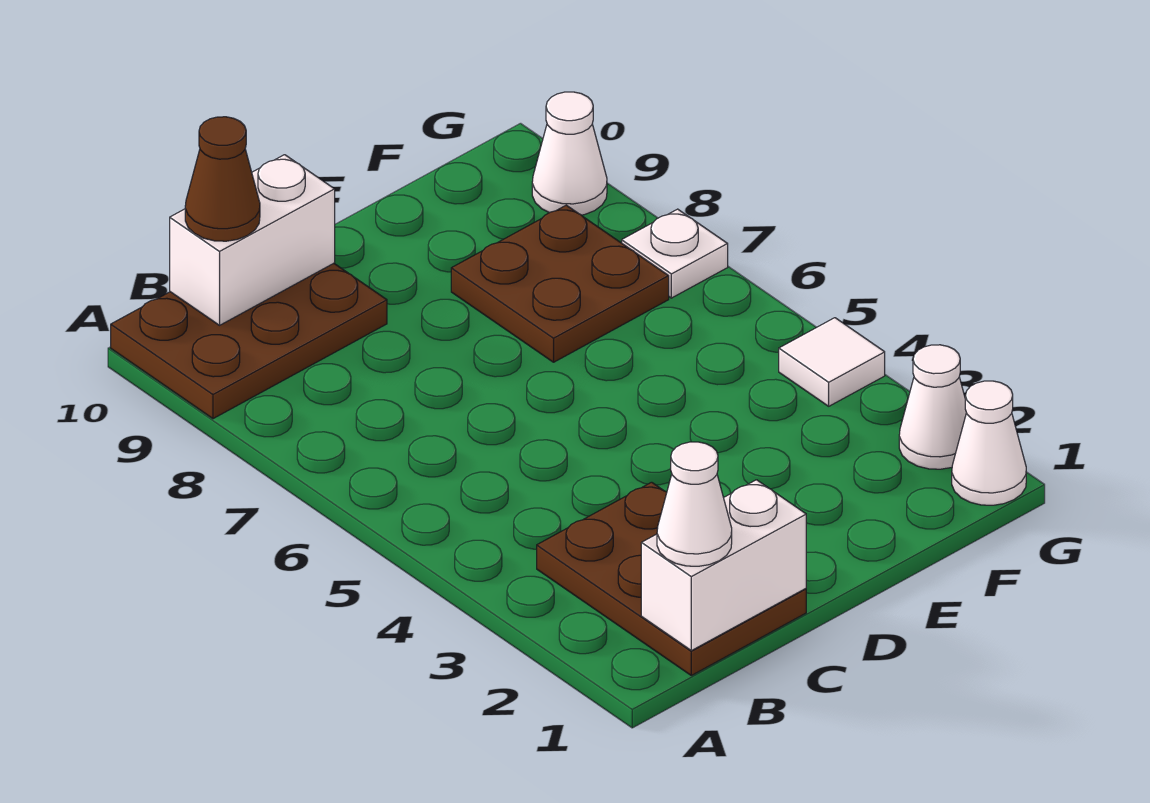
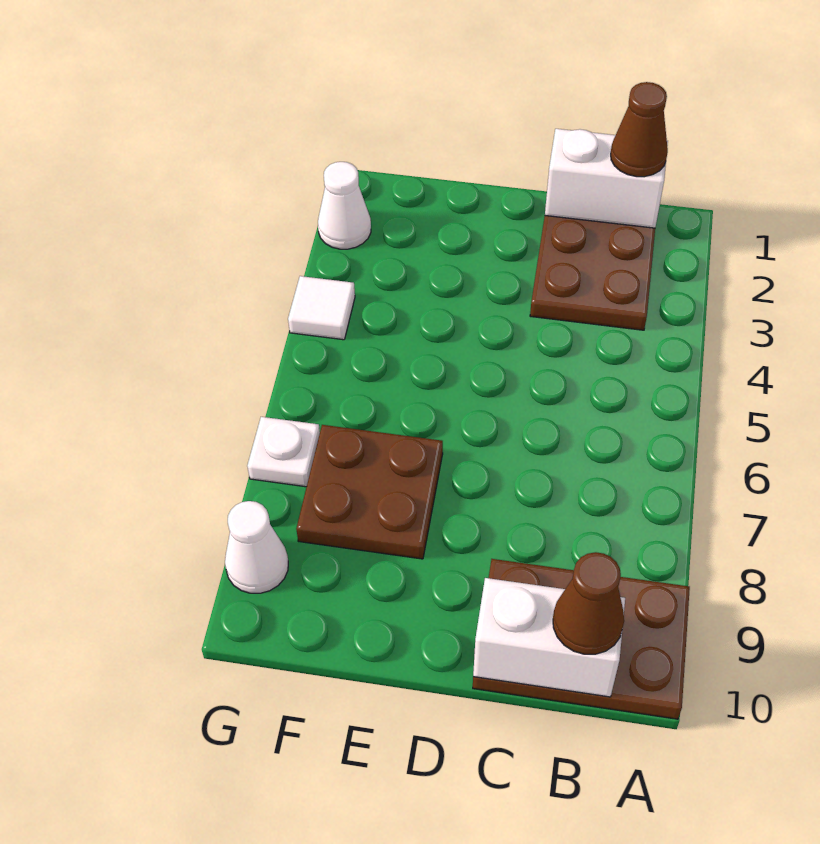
white 1x1 cone [657,442,732,566] -> brown 1x1 cone [611,82,668,177]
white 1x1 cone [952,381,1026,505] -> none

